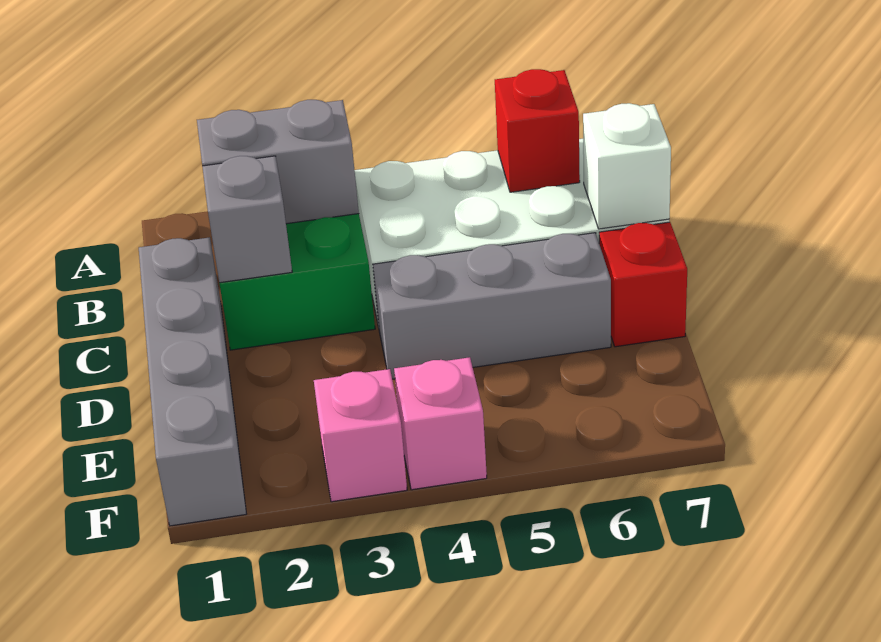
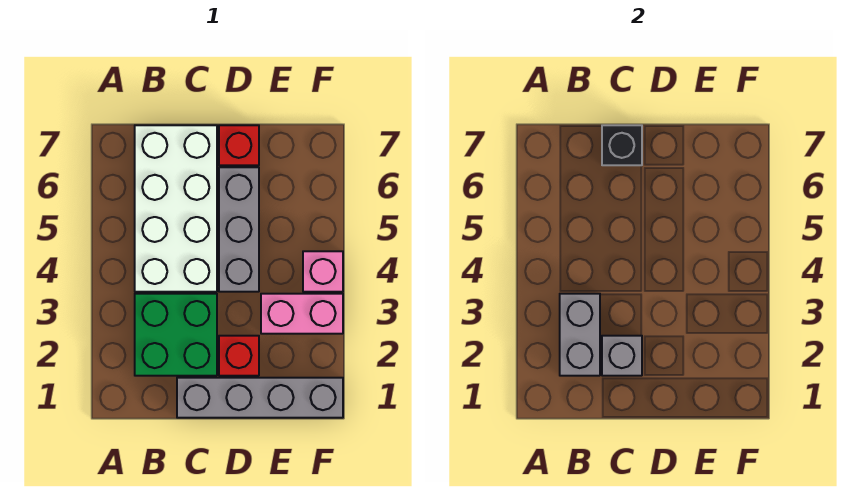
red 1x1 brick [495,69,580,192] -> red 1x1 brick moved to [219,336,259,376]
white 1x1 brick [583,103,671,229] -> black 1x1 brick [602,125,642,165]
pink 1x1 brick [314,369,407,502] -> pink 1x2 brick [261,294,343,334]

